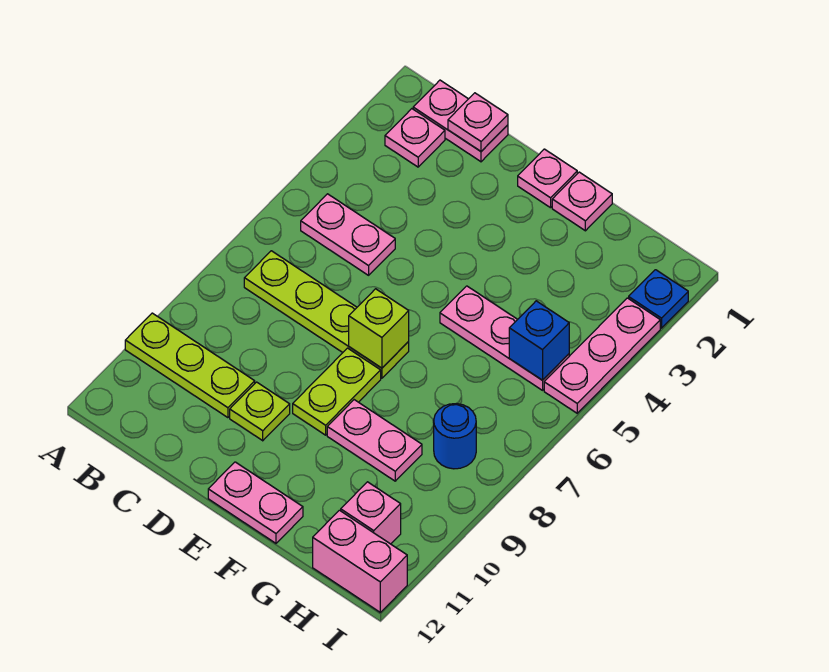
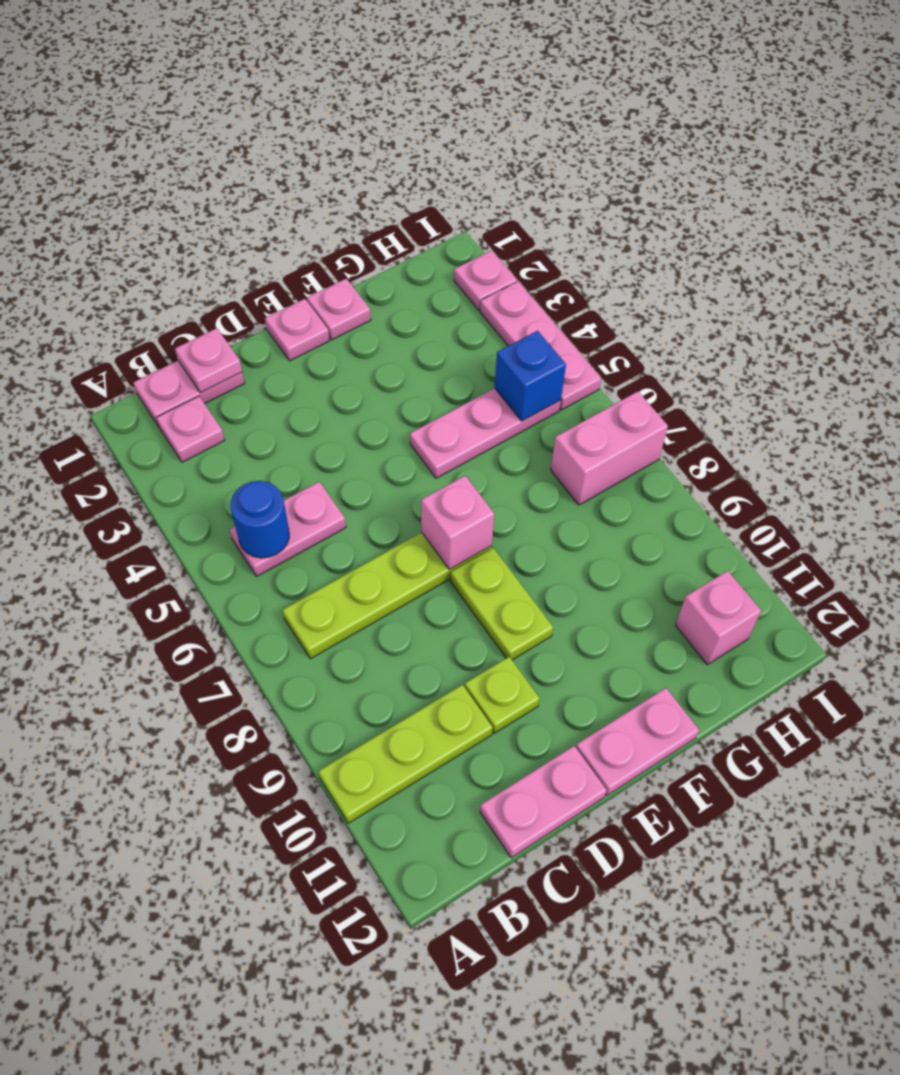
lime 1x1 brick [349,289,409,368] -> pink 1x1 brick [421,476,494,570]
pink 1x2 plate [327,400,422,481] -> pink 1x2 plate moved to [480,746,607,858]
blue 1x1 round brick [434,404,476,469] -> blue 1x1 round brick moved to [231,481,289,558]
pink 1x2 brick [313,510,407,612] -> pink 1x2 brick moved to [551,391,668,505]
blue 1x1 plate [629,270,688,328] -> pink 1x1 plate [454,250,517,310]

